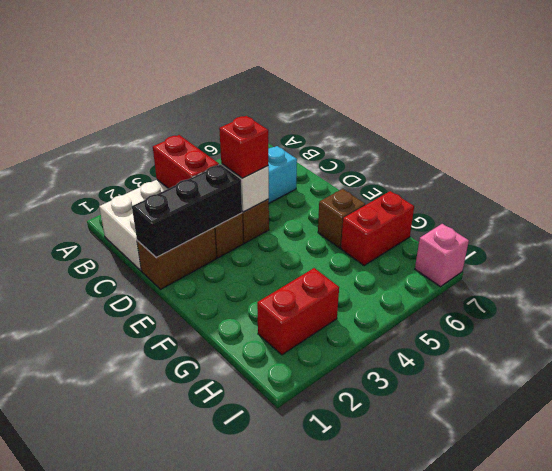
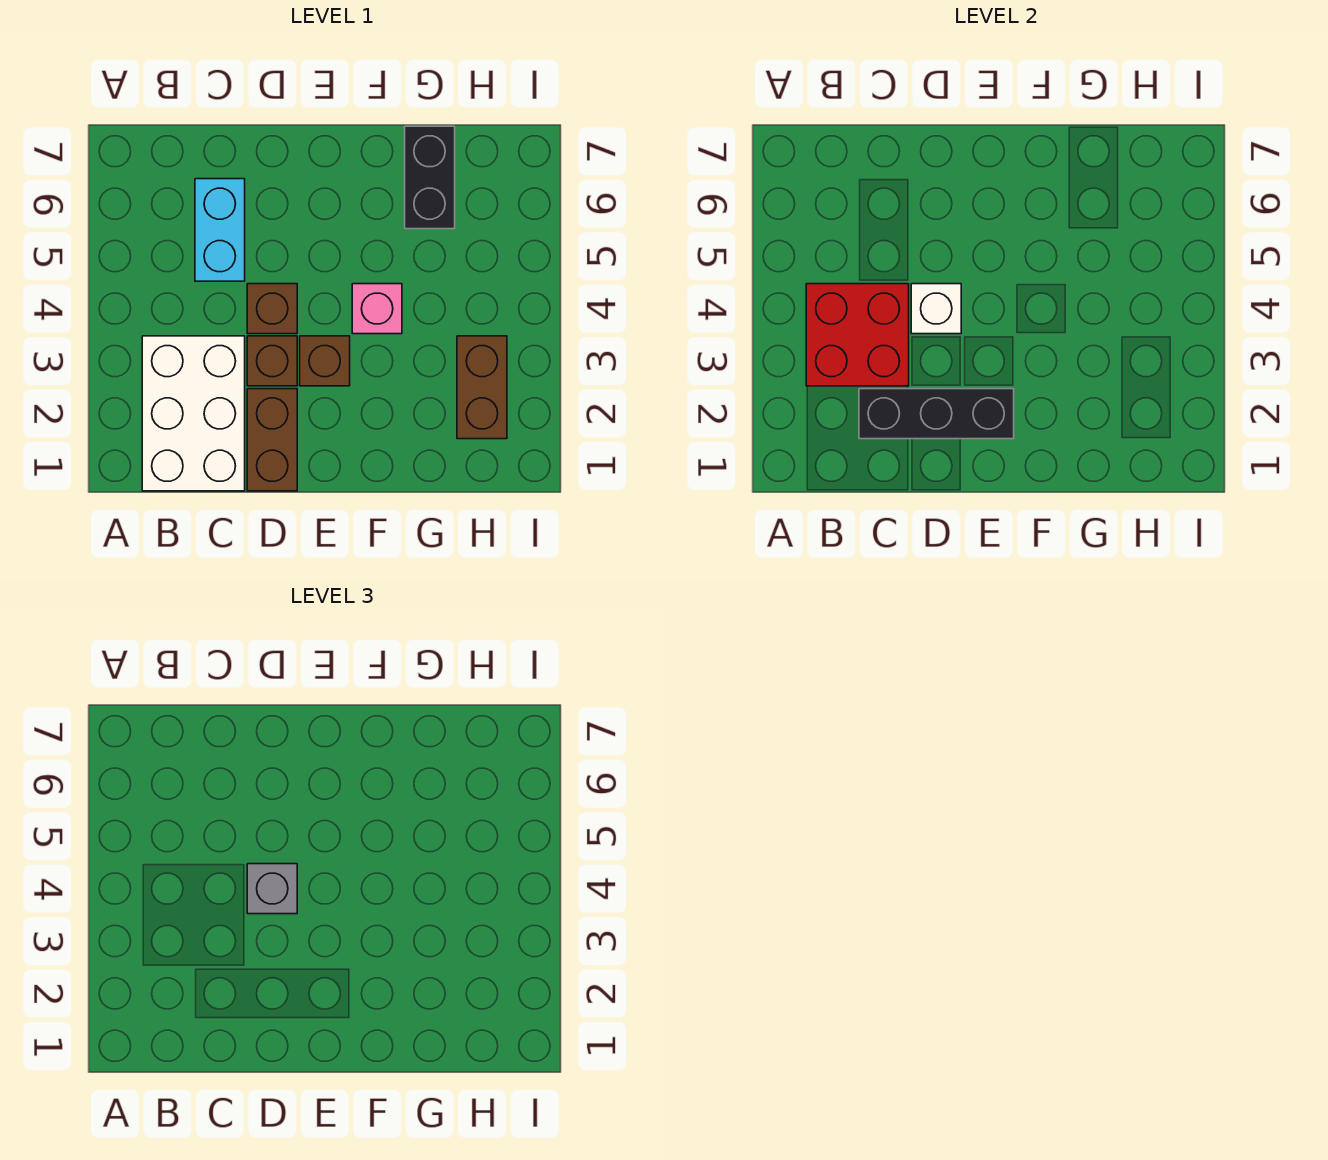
red 1x2 brick [153,135,219,189] -> red 2x2 brick [806,284,909,386]
black 1x3 brick [132,164,242,257] -> black 1x3 brick turned to [859,389,1014,439]
red 1x1 brick [219,116,268,178] -> grey 1x1 brick [247,864,297,914]
brown 1x1 brick [318,189,365,248] -> brown 1x1 brick moved to [300,336,350,386]
red 1x2 brick [341,191,414,266] -> black 1x2 brick [405,126,455,229]
red 1x2 brick [257,268,339,355] -> brown 1x2 brick [457,336,507,439]
pink 1x1 brick [415,224,469,287] -> pink 1x1 brick moved to [352,284,402,334]

